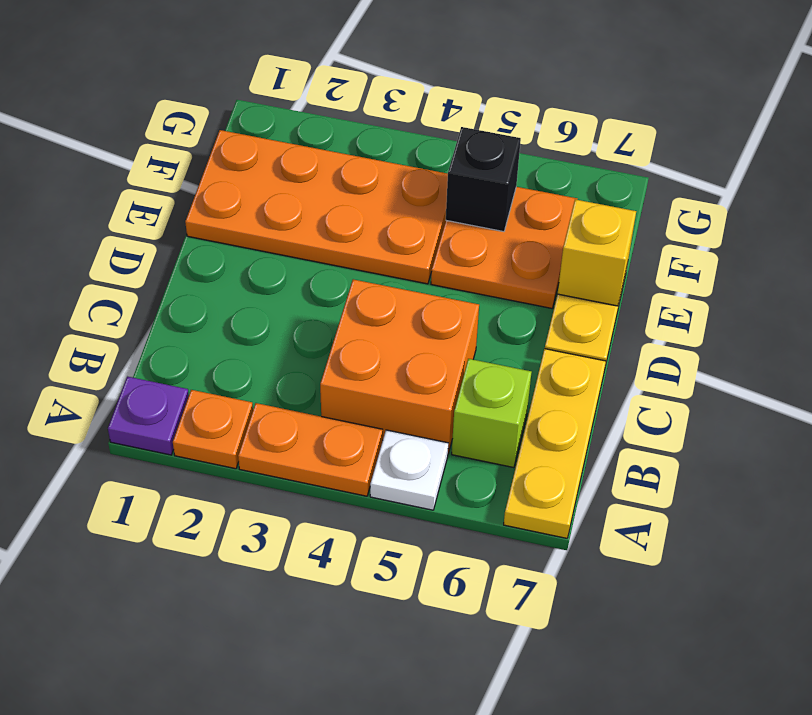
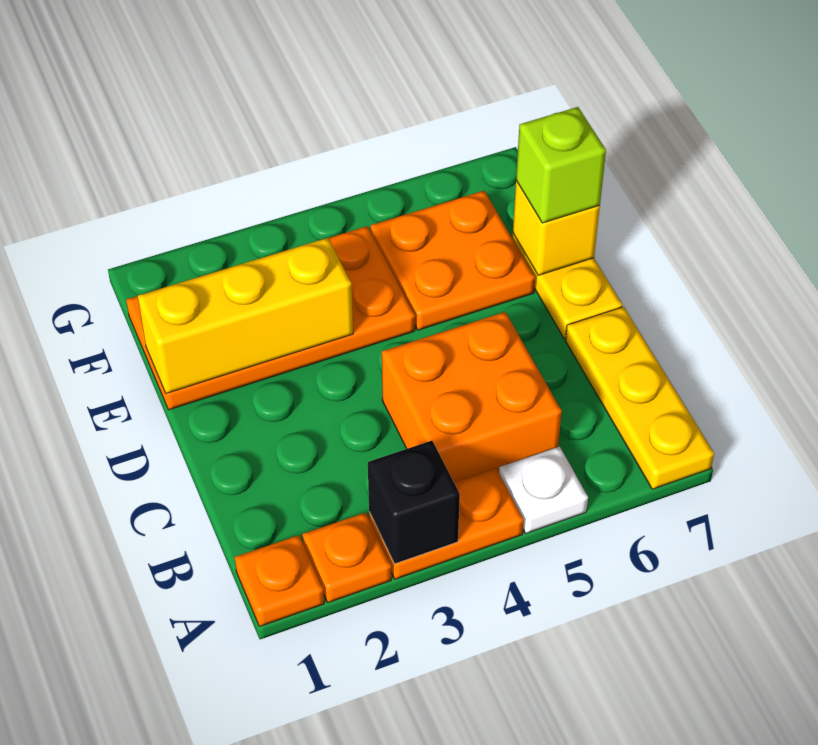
purple 1x1 plate [108,377,189,455] -> orange 1x1 plate [235,535,324,627]
lime 1x1 brick [452,359,532,468] -> lime 1x1 brick moved to [516,107,606,223]
none -> yellow 1x3 brick [138,238,353,393]
black 1x1 brick [446,127,521,232] -> black 1x1 brick moved to [368,441,460,564]

